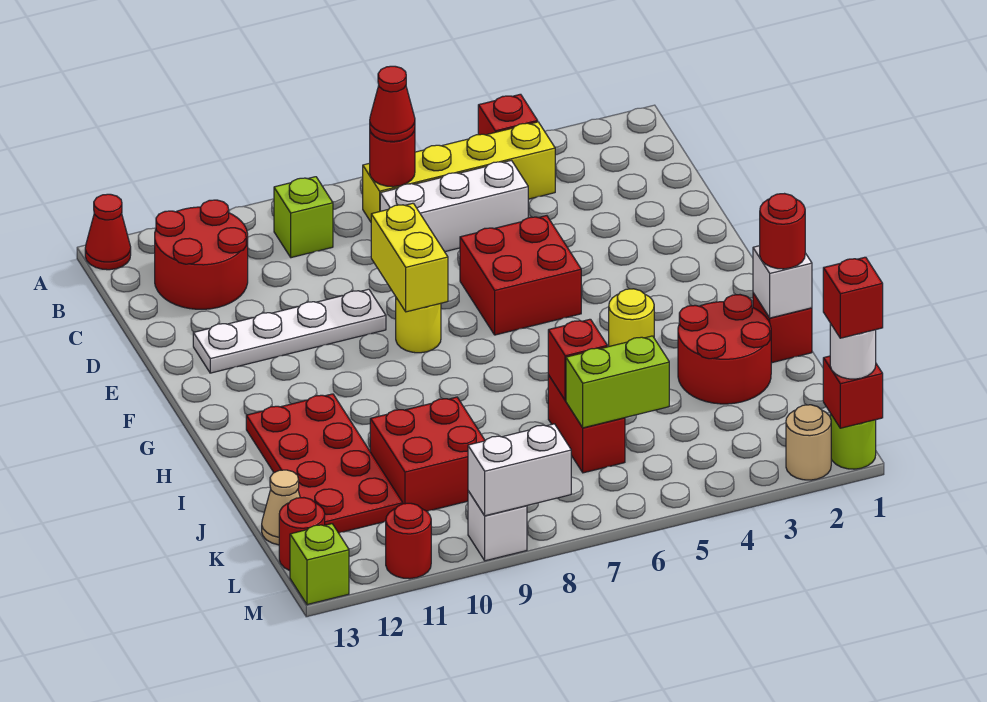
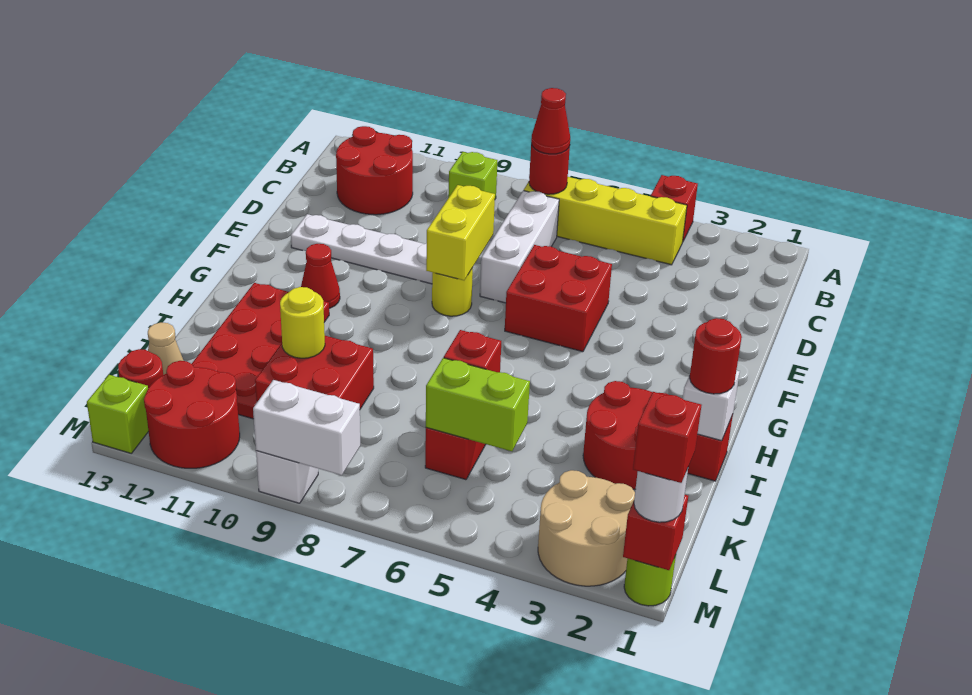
red 1x1 cone [85,194,131,270] -> red 1x1 cone moved to [301,244,340,308]
white 1x3 brick [380,160,528,252] -> white 1x3 brick turned to [480,191,559,303]
yellow 1x1 round brick [609,289,654,346] -> yellow 1x1 round brick moved to [280,287,325,358]
tan 1x1 round brick [786,405,831,480] -> tan 2x2 round brick [538,470,635,586]
red 1x1 round brick [386,503,431,579] -> red 2x2 round brick [144,361,240,468]

